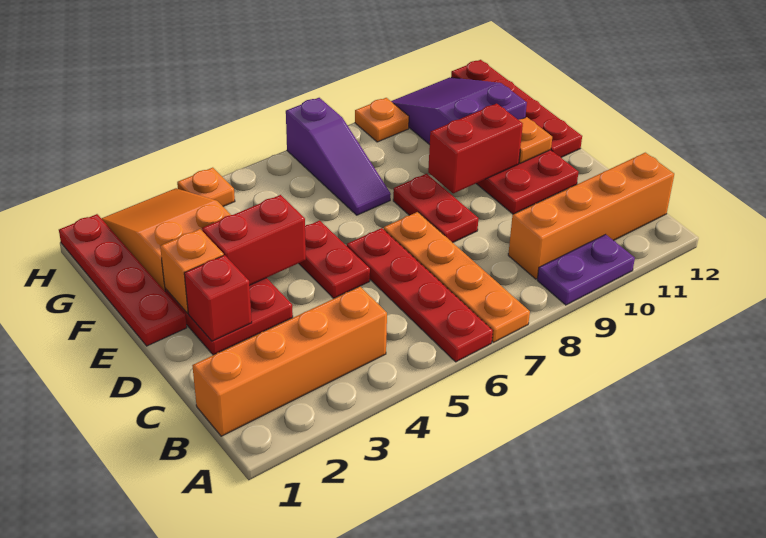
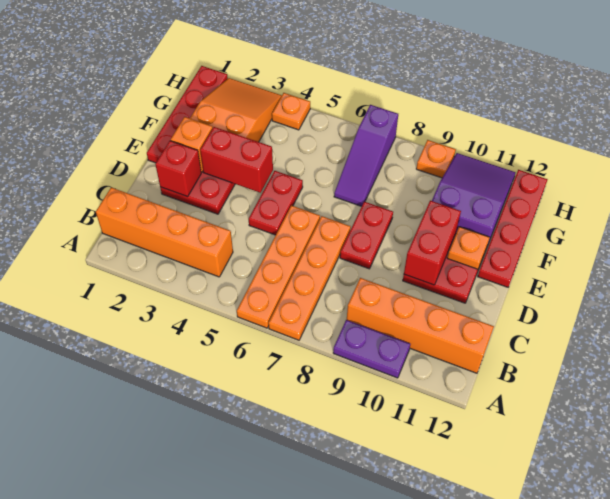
red 1x4 plate [347,228,493,362] -> orange 1x4 plate [237,205,320,328]
red 1x2 brick [428,104,523,194] -> red 1x2 brick turned to [404,201,461,285]

